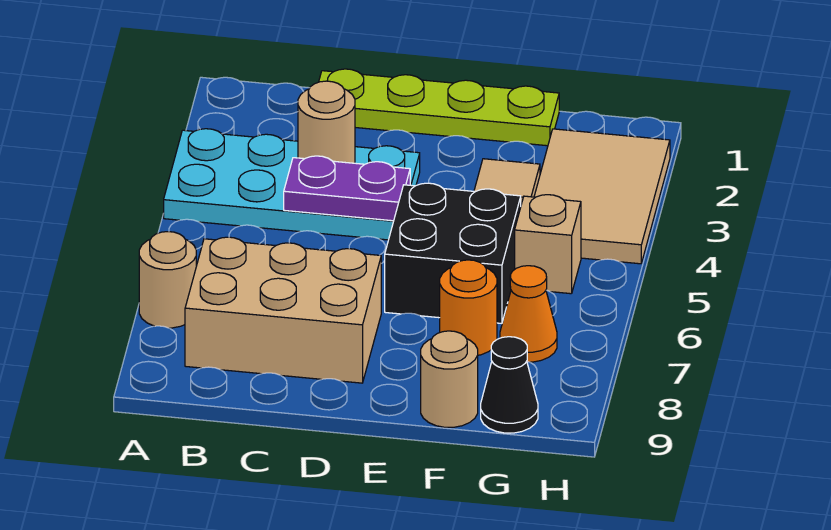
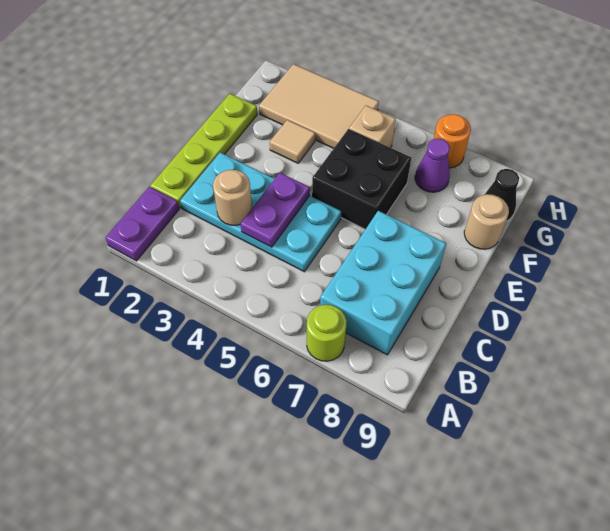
none -> purple 1x2 plate [105,187,179,261]
cyan 2x4 plate [164,129,420,240] -> cyan 2x4 plate turned to [180,152,342,272]
tan 1x1 round brick [139,232,196,328] -> lime 1x1 round brick [307,305,347,361]
tan 2x3 brick [185,237,381,383] -> cyan 2x3 brick [320,211,446,355]
orange 1x1 round brick [440,260,497,355] -> orange 1x1 round brick moved to [434,114,471,168]
orange 1x1 cone [500,266,557,362] -> purple 1x1 cone [415,138,450,192]

